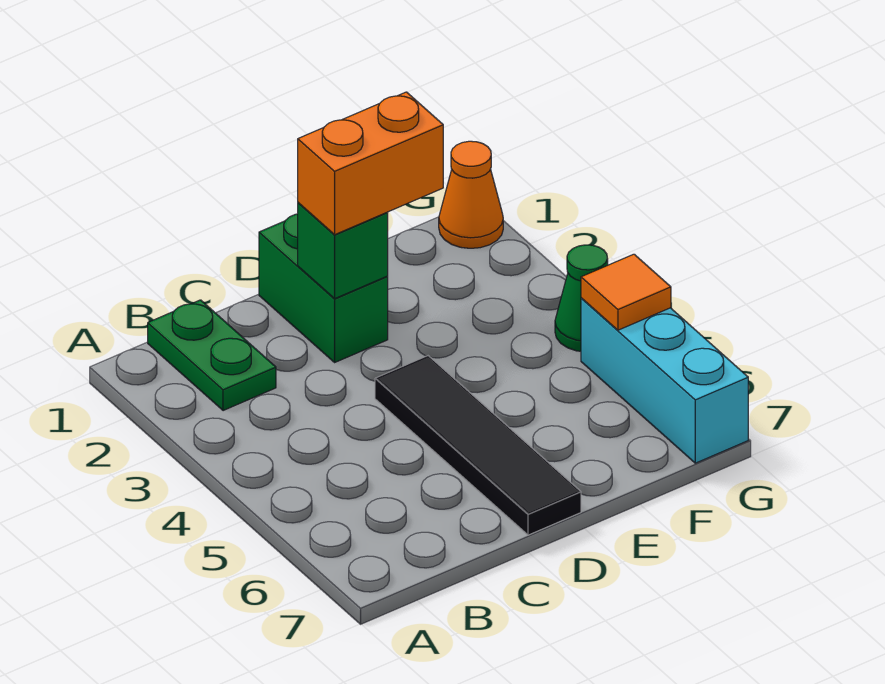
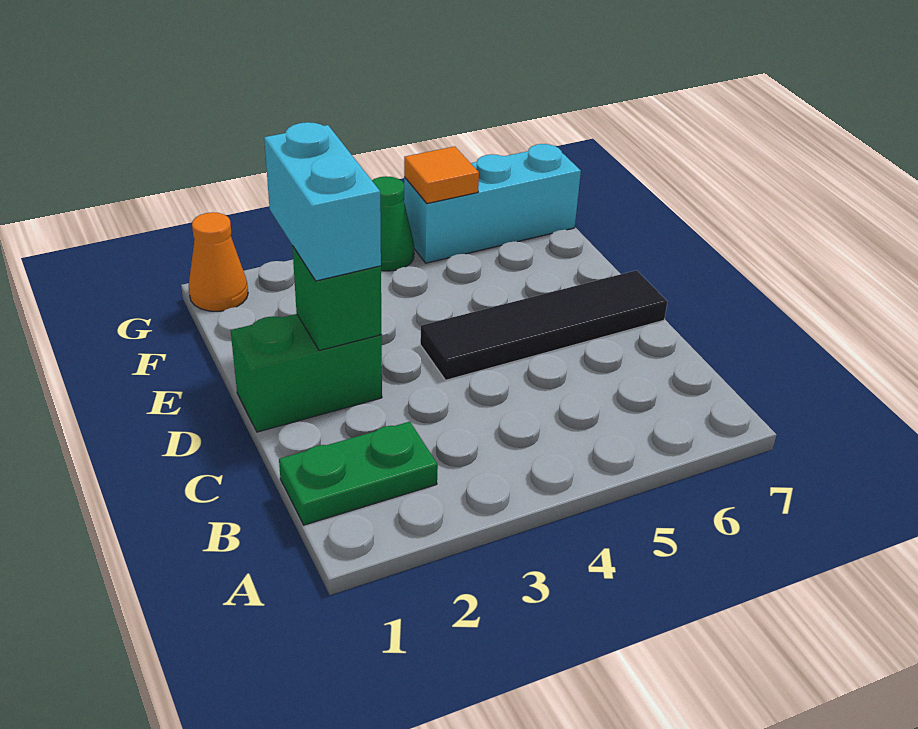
orange 1x2 brick [298,92,443,235] -> cyan 1x2 brick [264,122,381,281]

